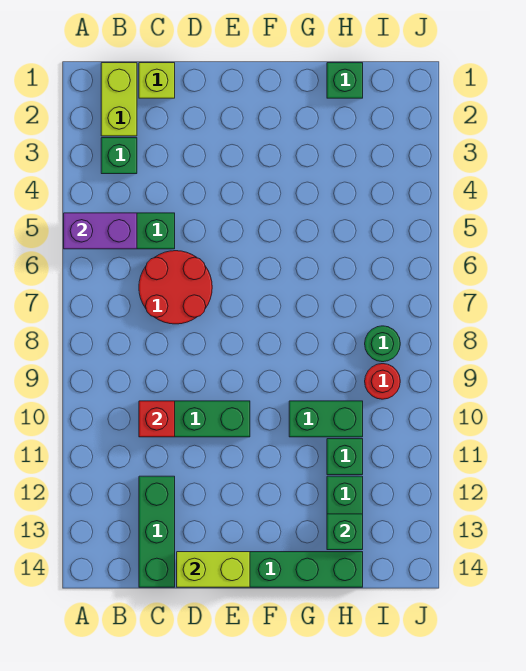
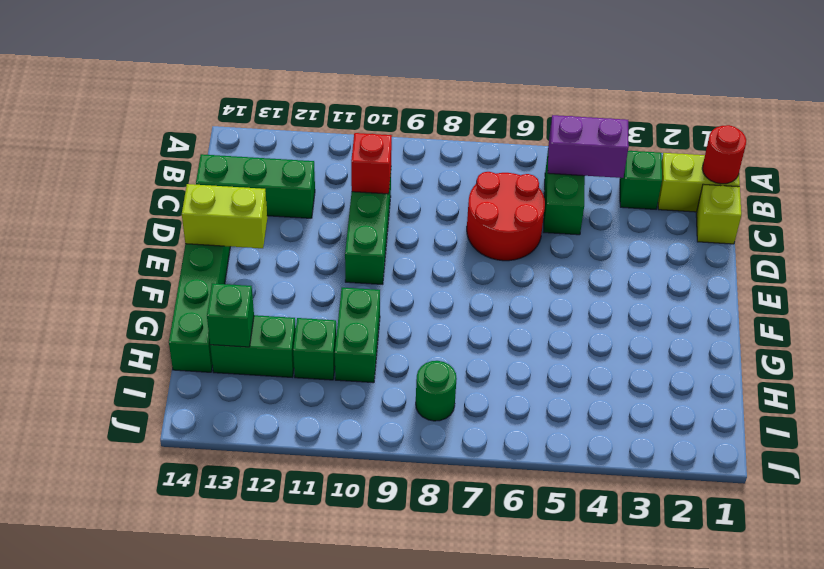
purple 1x2 brick [64,213,137,249] -> purple 1x2 brick turned to [548,115,629,178]
lime 1x2 brick [177,552,250,587] -> lime 1x2 brick turned to [182,184,267,248]
green 1x1 brick [327,63,363,98] -> none
red 1x1 round brick [365,364,400,399] -> red 1x1 round brick moved to [702,125,746,184]

